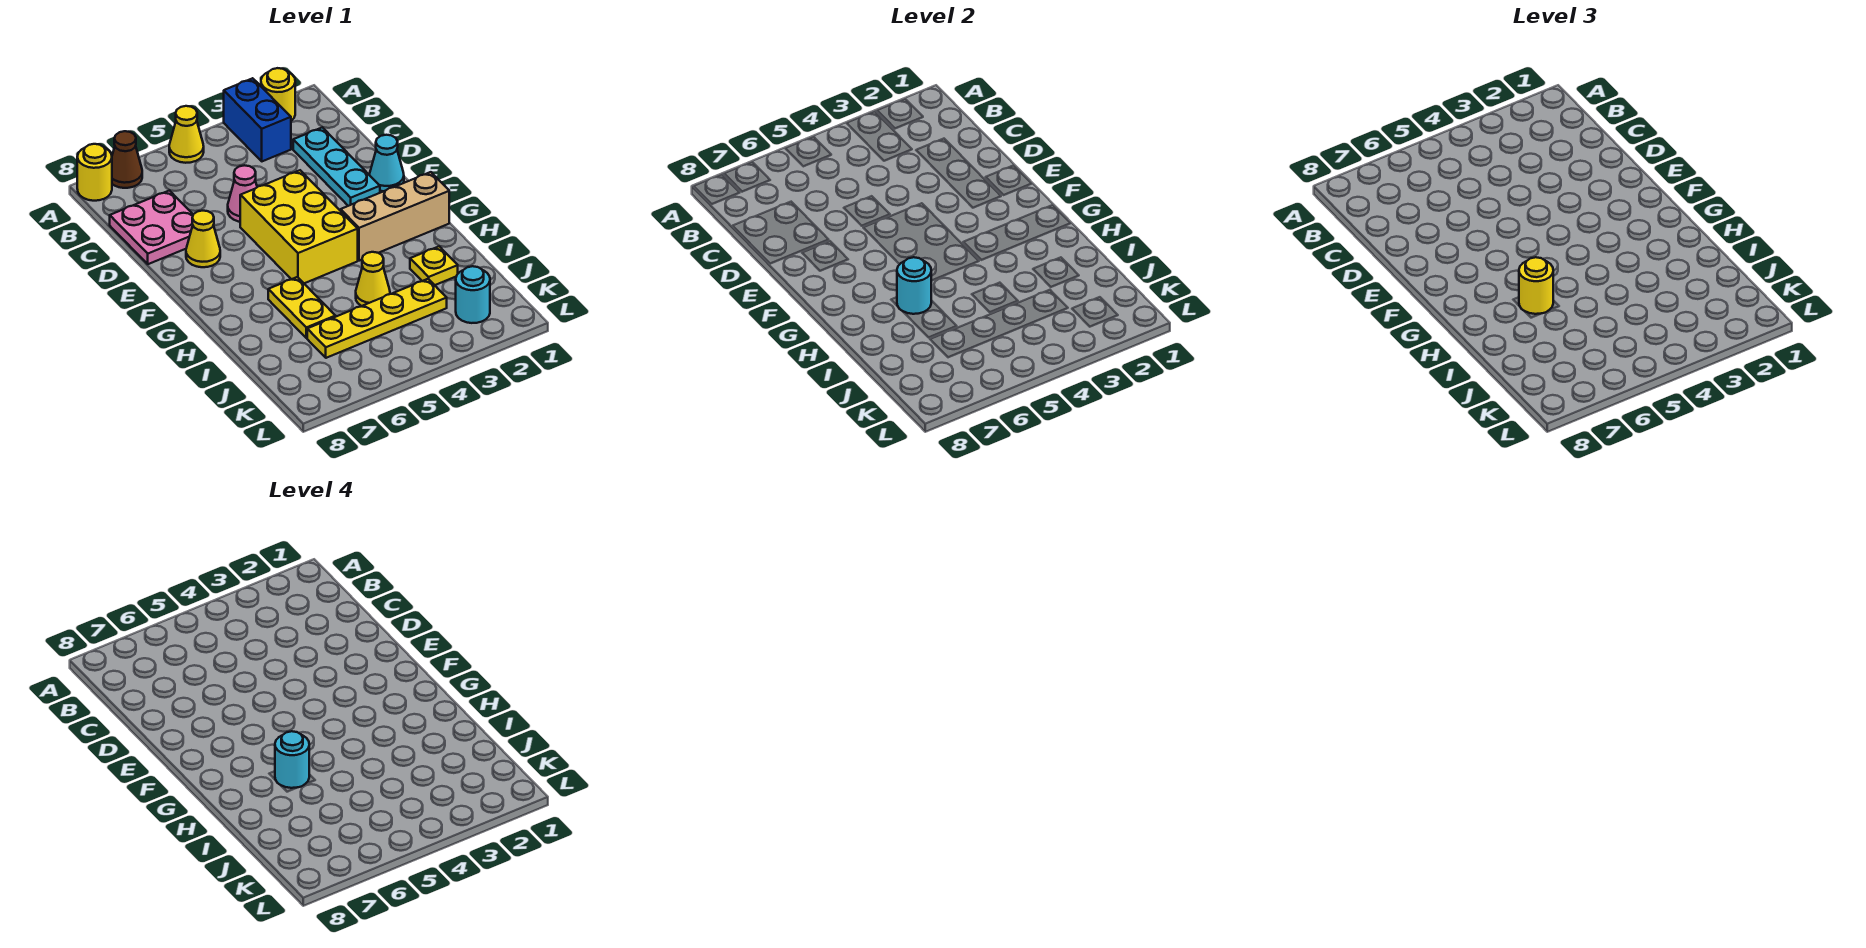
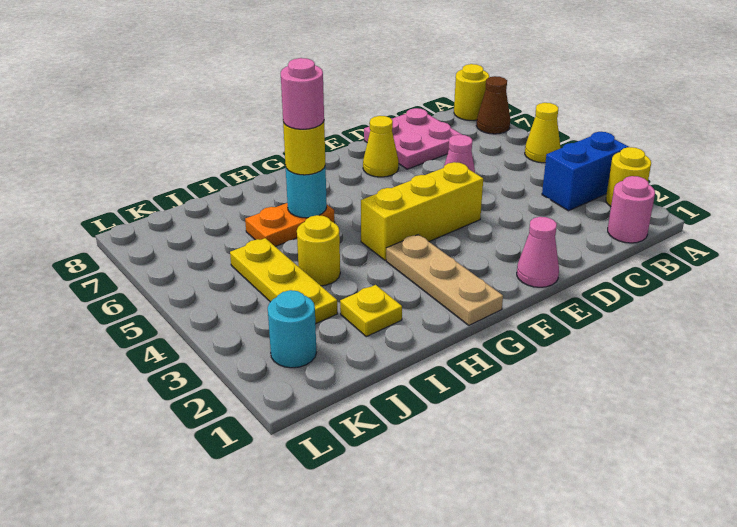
none -> pink 1x1 round brick [608,176,655,243]
cyan 1x3 plate [293,127,380,206] -> none
cyan 1x1 cone [369,135,404,191] -> pink 1x1 cone [517,217,559,287]
yellow 2x3 brick [240,170,358,283] -> yellow 1x3 brick [361,162,483,260]
tan 1x3 brick [341,172,449,261] -> tan 1x3 plate [386,234,503,325]
yellow 1x2 plate [268,277,335,338] -> orange 1x2 plate [245,203,335,247]
cyan 1x1 round brick [275,731,309,788] -> pink 1x1 round brick [281,58,324,129]
yellow 1x1 cone [356,252,390,306] -> yellow 1x1 round brick [297,215,340,286]
yellow 1x4 plate [307,279,447,358] -> yellow 1x3 plate [230,238,337,324]

